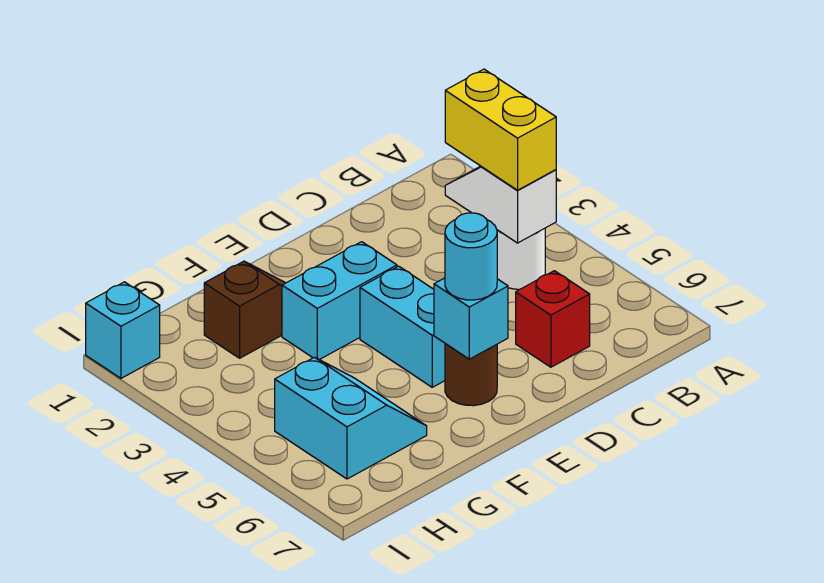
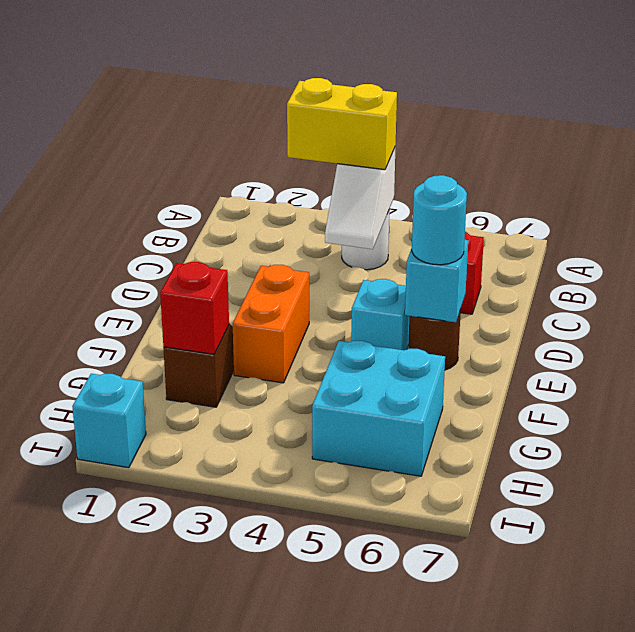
white 1x2 slope [445,166,556,243] -> white 1x2 slope turned to [325,148,395,249]
cyan 1x2 brick [282,242,397,360] -> orange 1x2 brick [233,265,309,383]
cyan 1x2 brick [360,266,445,387] -> cyan 1x1 brick [351,279,409,350]
none -> red 1x1 brick [160,262,229,354]
cyan 2x2 slope [275,357,427,479] -> cyan 2x2 brick [312,341,445,476]

